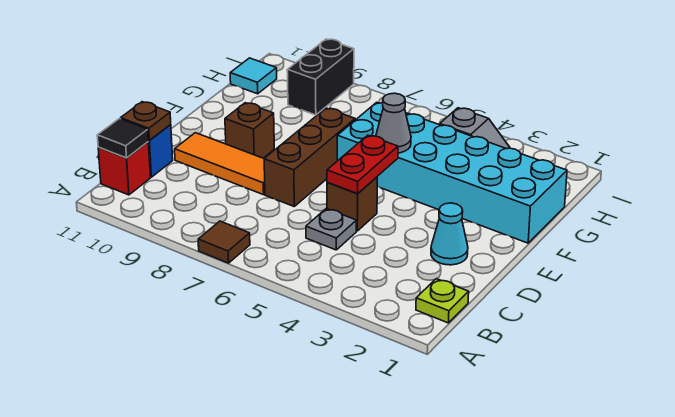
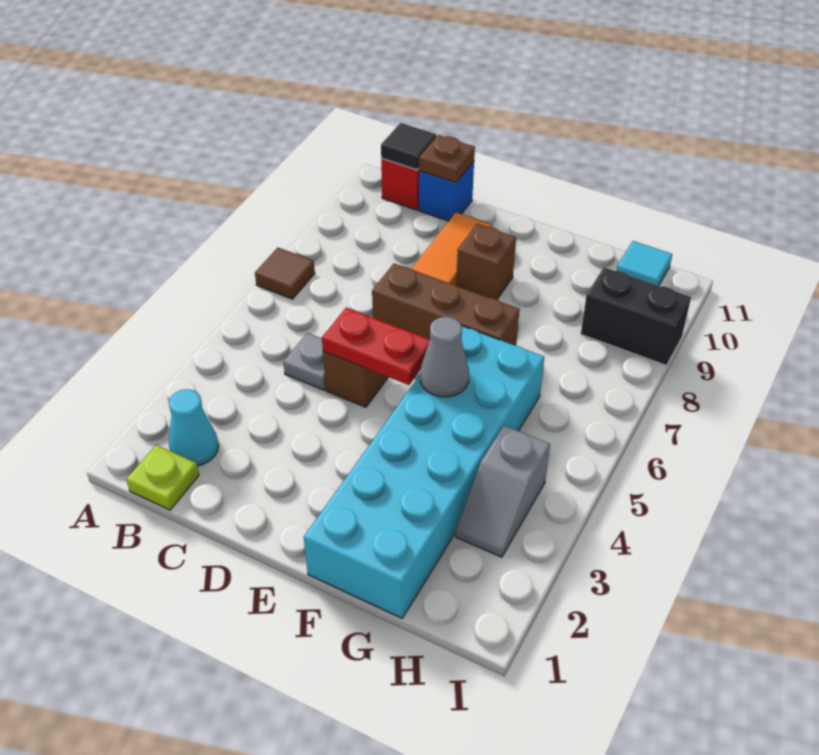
cyan 1x1 cone [431,203,468,265] -> cyan 1x1 cone moved to [169,389,219,466]

